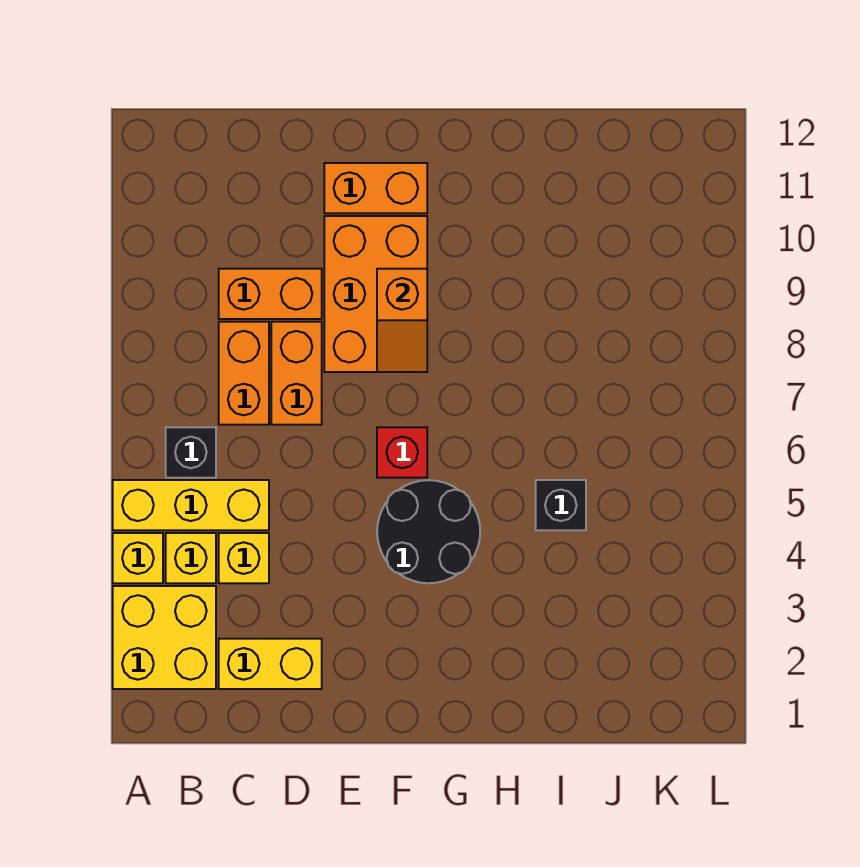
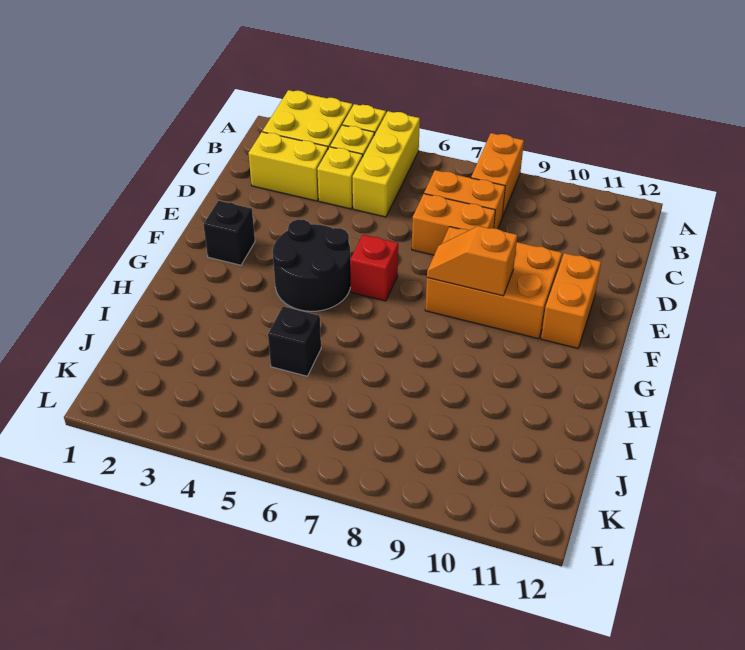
black 1x1 brick [166,427,216,478] -> black 1x1 brick moved to [203,201,255,265]
yellow 1x2 brick [219,639,322,689] -> yellow 1x2 brick turned to [249,132,328,201]
orange 1x2 brick [219,269,322,319] -> orange 1x2 brick moved to [471,133,524,217]

